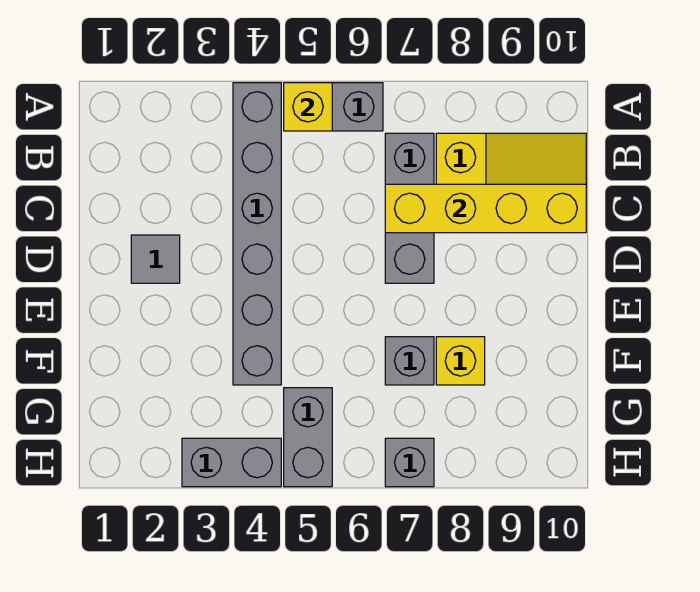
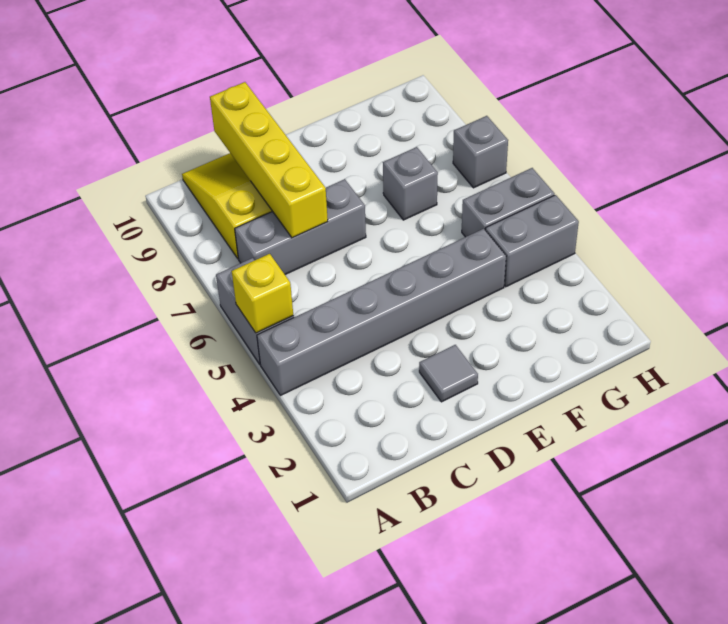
yellow 1x1 brick [436,337,485,385] -> none
grey 1x2 brick [182,438,281,487] -> grey 1x2 brick turned to [485,195,579,287]

